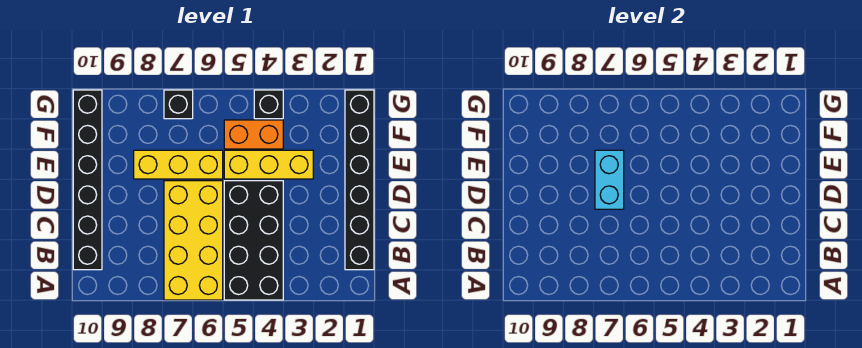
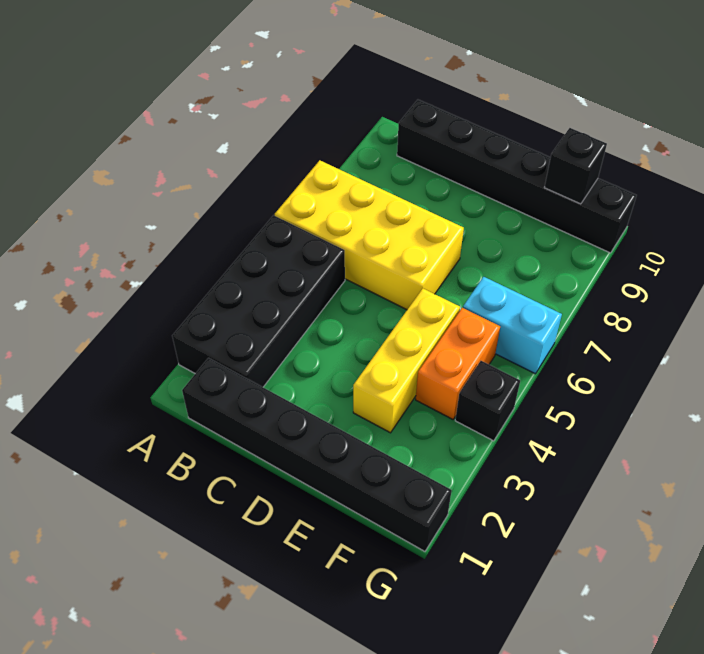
black 2x4 brick [224,181,283,300] -> black 2x4 brick turned to [172,215,345,387]
cyan 1x2 brick [595,150,624,209] -> cyan 1x2 brick moved to [463,277,562,374]
yellow 1x3 brick [134,150,223,179] -> none
black 1x1 brick [164,90,193,119] -> black 1x1 brick moved to [544,128,607,204]

